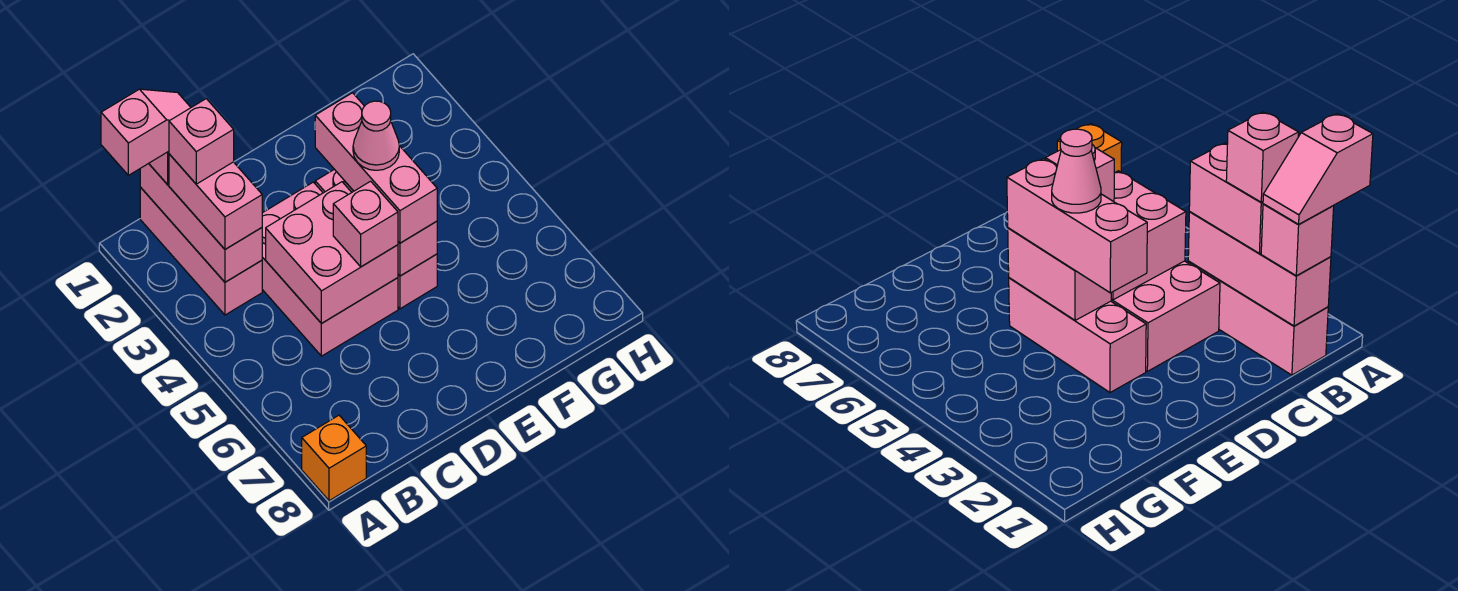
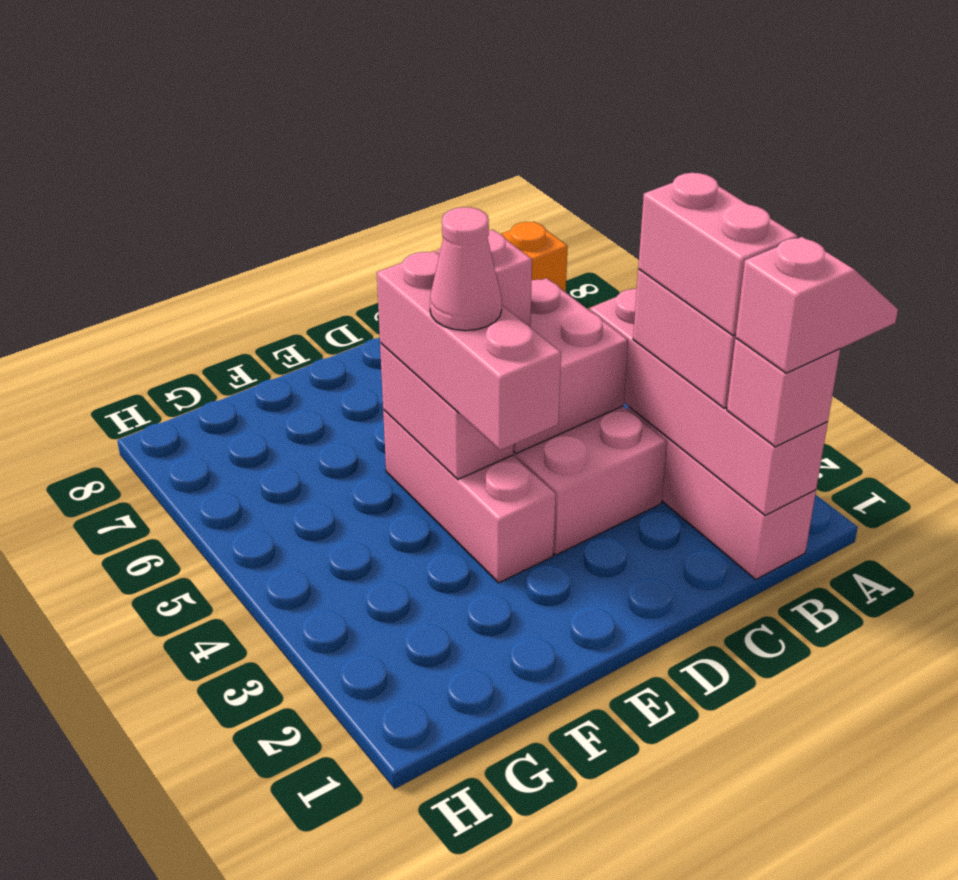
pink 1x2 slope [101,89,191,175] -> pink 1x2 slope turned to [736,237,898,373]
pink 1x3 brick [140,164,262,282] -> pink 1x4 brick [590,289,828,515]
pink 1x1 brick [169,99,234,184] -> pink 1x2 brick [638,173,798,336]

